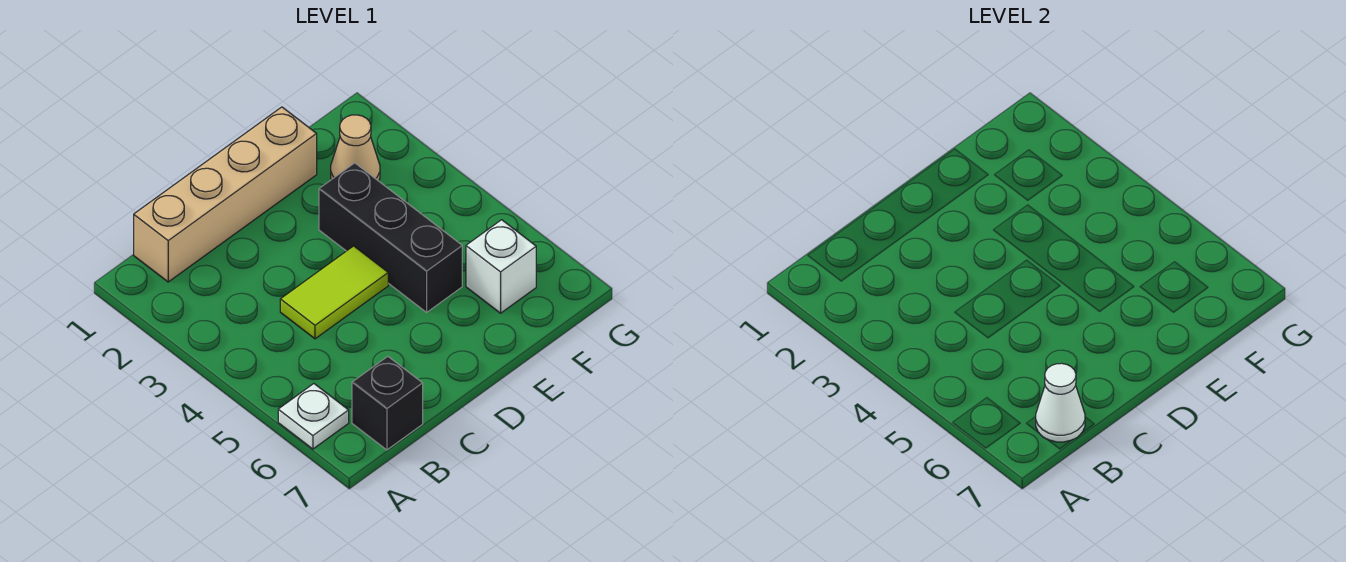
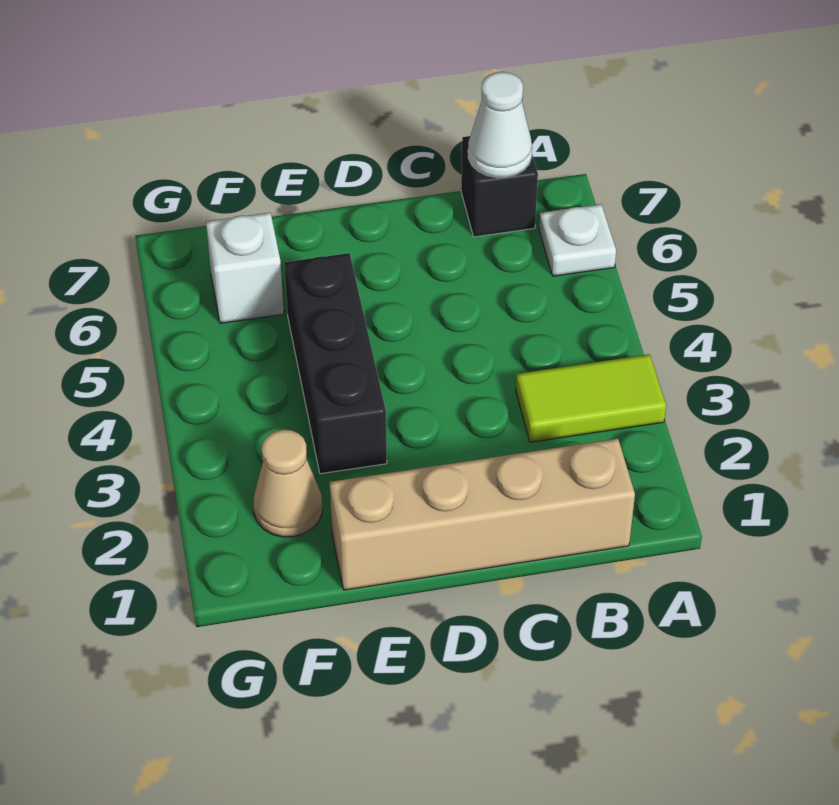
lime 1x2 tile [280,246,388,339] -> lime 1x2 tile moved to [516,354,666,442]

